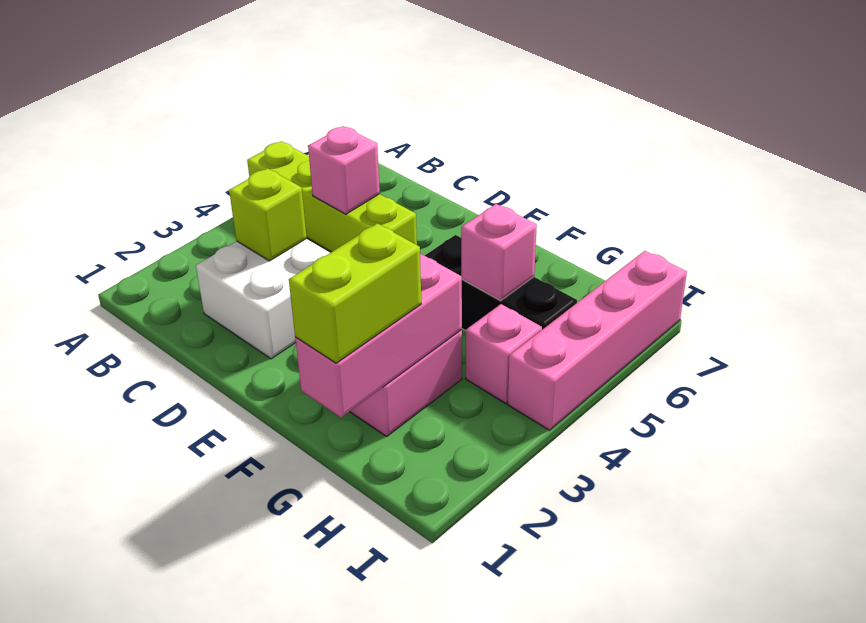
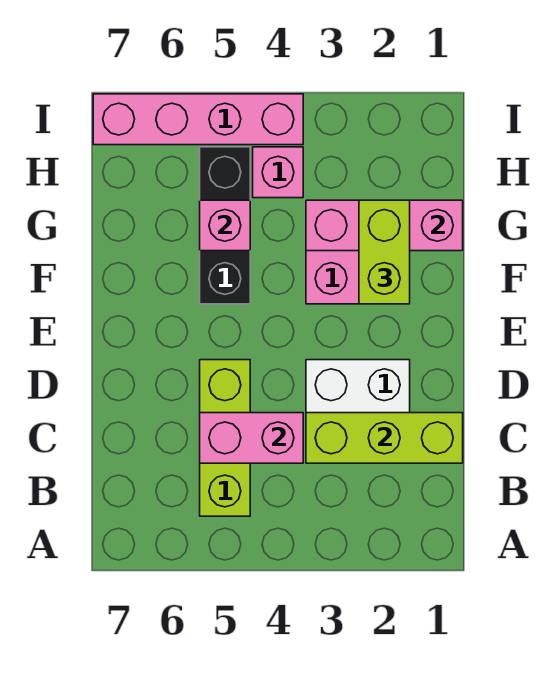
lime 1x4 brick [247,141,417,252] -> lime 1x3 brick [200,360,250,516]
lime 1x1 brick [229,168,307,261] -> lime 1x3 brick [306,413,463,463]
pink 1x1 brick [308,126,380,214] -> pink 1x2 brick [200,413,303,463]
lime 1x2 brick [289,223,421,363] -> lime 1x2 brick turned to [359,200,410,304]

